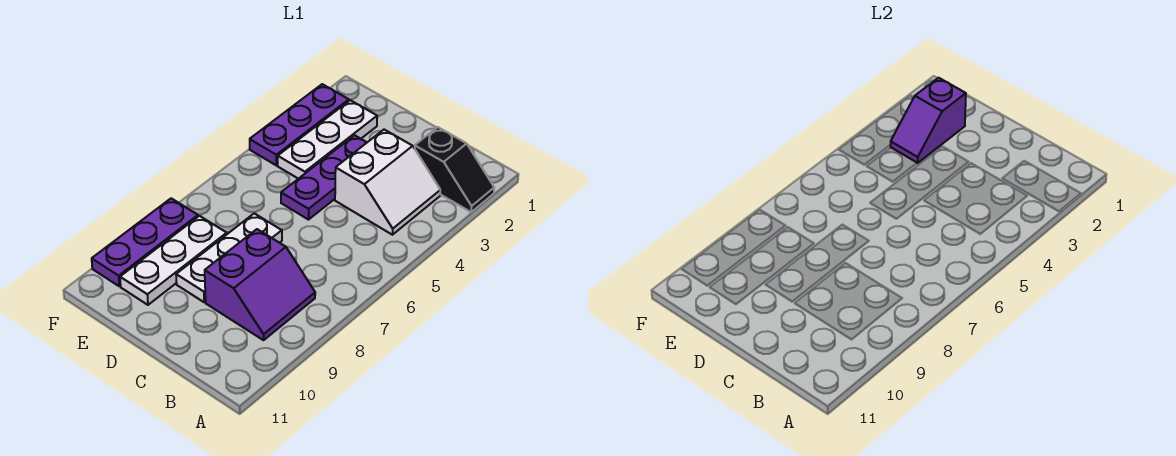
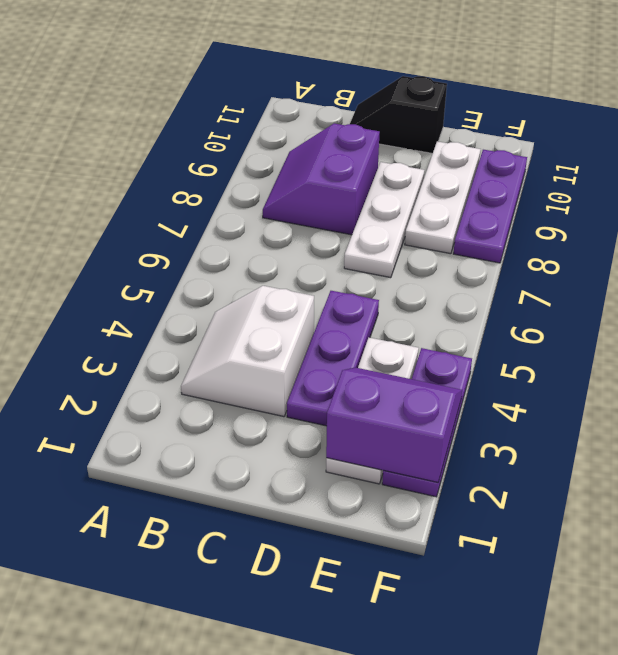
black 1x2 slope [415,127,494,212] -> black 1x2 slope moved to [350,76,447,153]
purple 1x2 slope [891,78,966,163] -> purple 2x2 slope [326,368,462,482]

